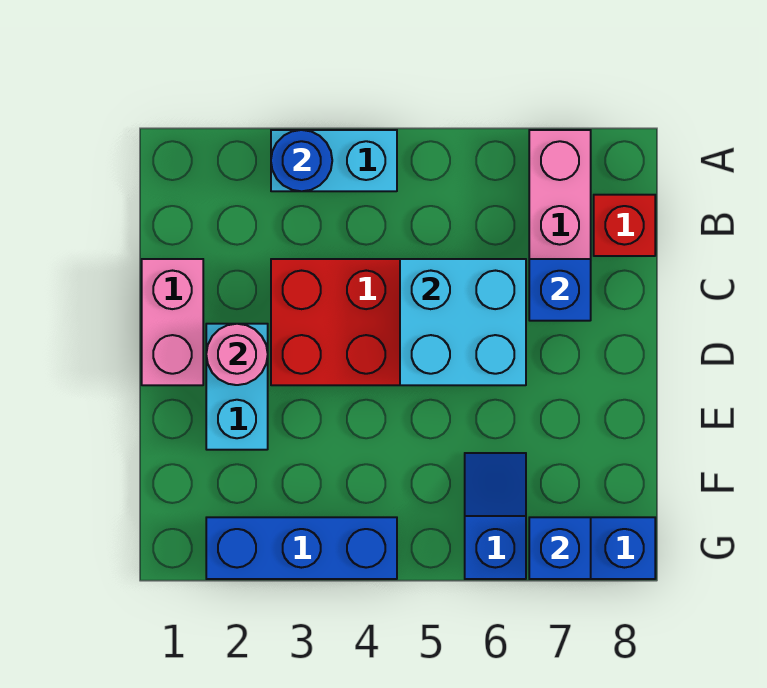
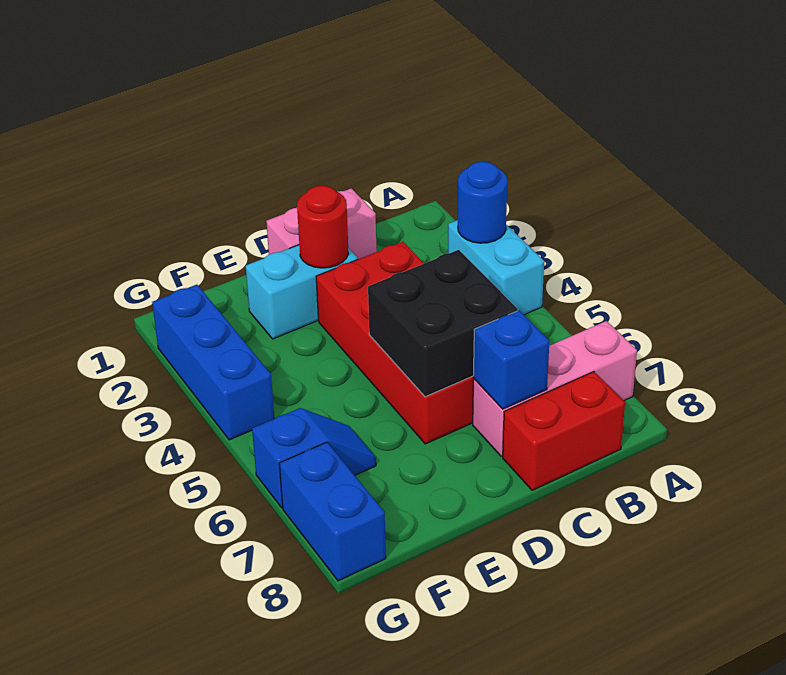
red 1x1 brick [594,195,655,256] -> red 1x2 brick [503,372,625,491]
cyan 2x2 brick [400,259,526,385] -> black 2x2 brick [368,250,518,397]
pink 1x1 round brick [206,324,268,385] -> red 1x1 round brick [297,186,348,268]
blue 1x1 brick [529,517,591,579] -> none

